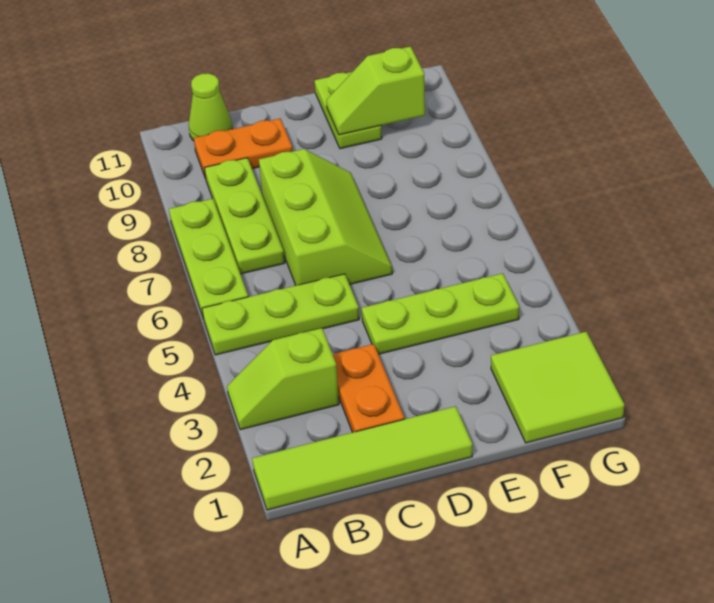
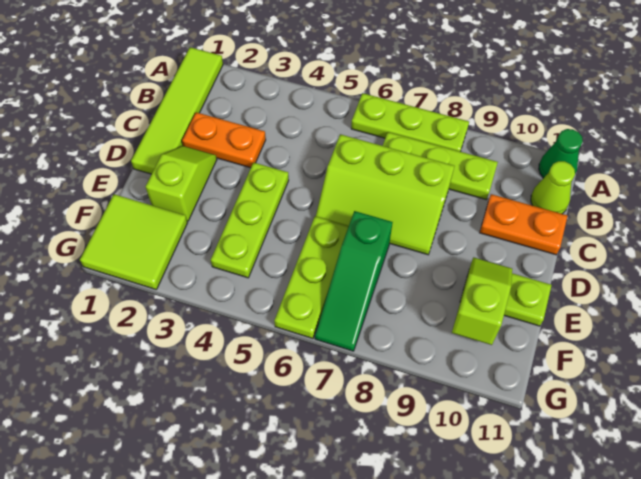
lime 1x2 slope [227,328,339,430] -> lime 1x2 slope moved to [146,146,217,221]
lime 1x3 plate [202,274,359,355] -> lime 1x3 plate moved to [274,216,349,339]
none -> green 1x1 cone [539,129,583,178]
orange 1x2 plate [194,118,293,179] -> orange 1x2 plate turned to [480,194,567,255]
none -> green 1x3 slope [315,211,393,351]

